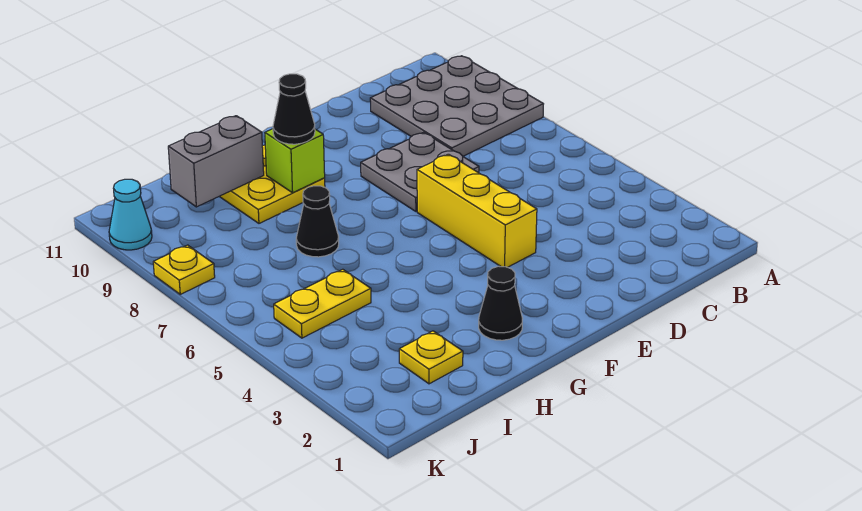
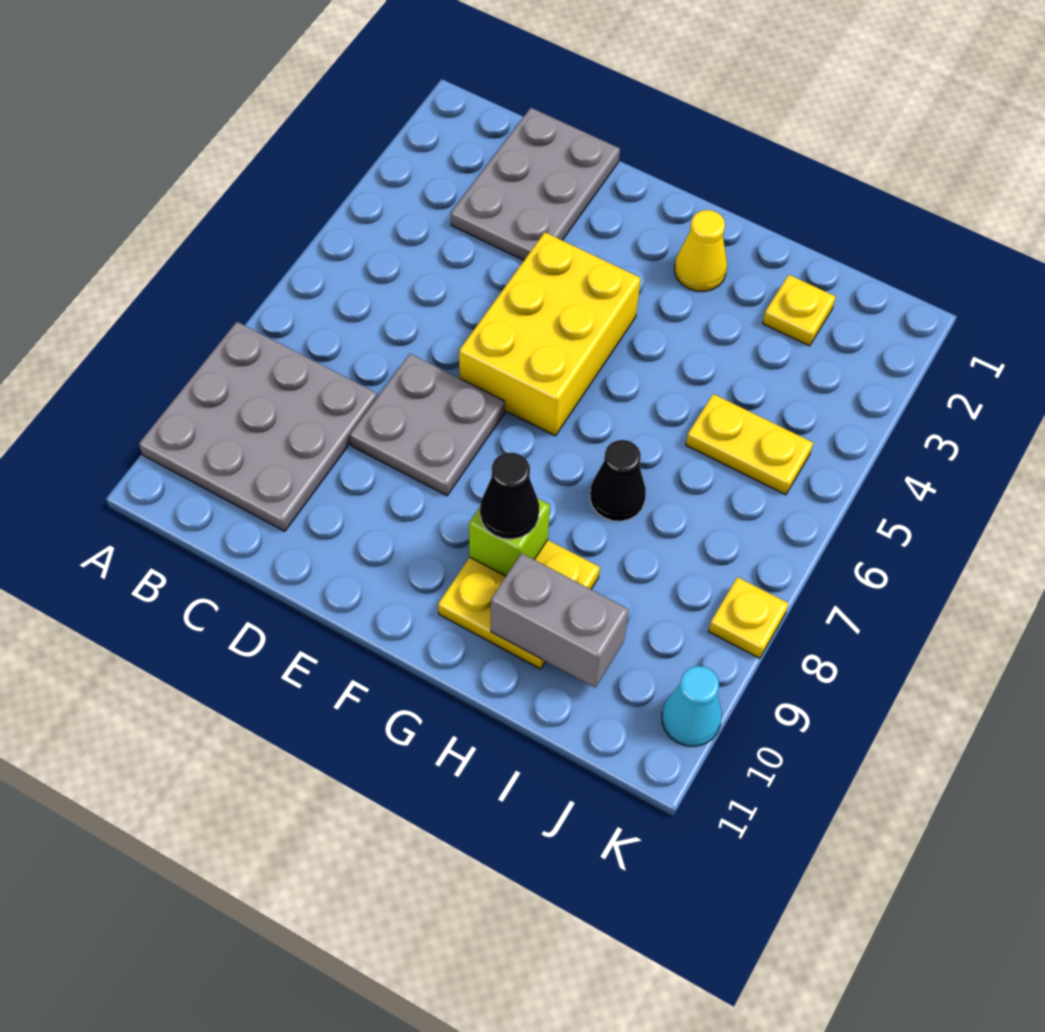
none -> grey 2x3 plate [451,108,620,260]
yellow 1x3 brick [417,154,537,267] -> yellow 2x3 brick [459,232,641,436]
black 1x1 cone [479,266,523,340] -> yellow 1x1 cone [675,210,727,292]

